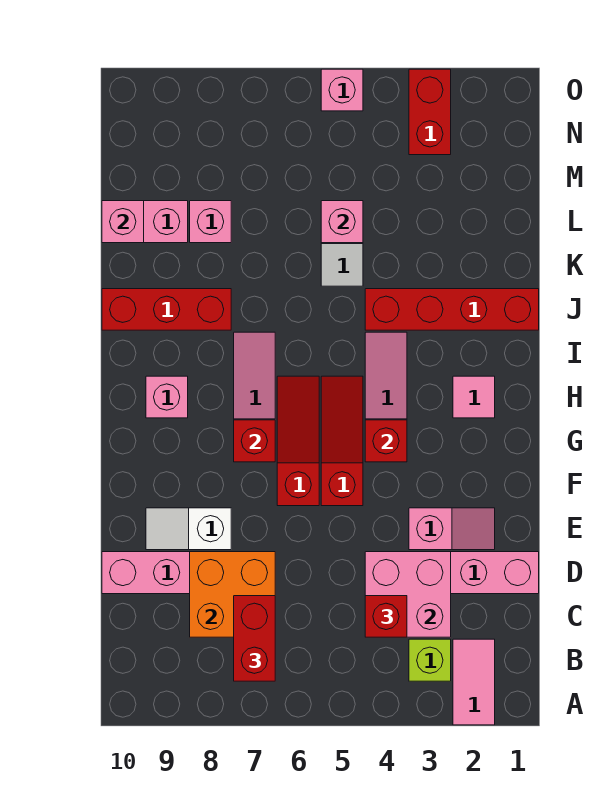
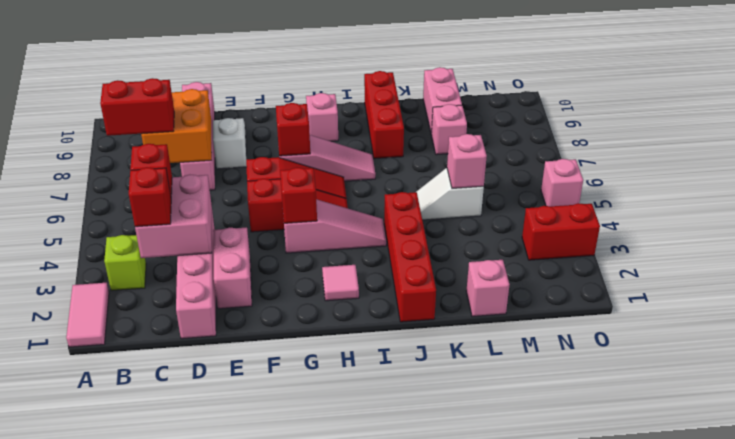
pink 1x2 tile [453,639,495,725] -> pink 1x2 tile turned to [66,283,109,347]
none -> red 1x1 brick [129,167,171,227]
pink 1x2 slope [409,508,495,550] -> pink 1x2 brick [213,227,252,309]
pink 1x1 brick [102,201,144,243] -> pink 1x1 brick moved to [466,260,510,317]

